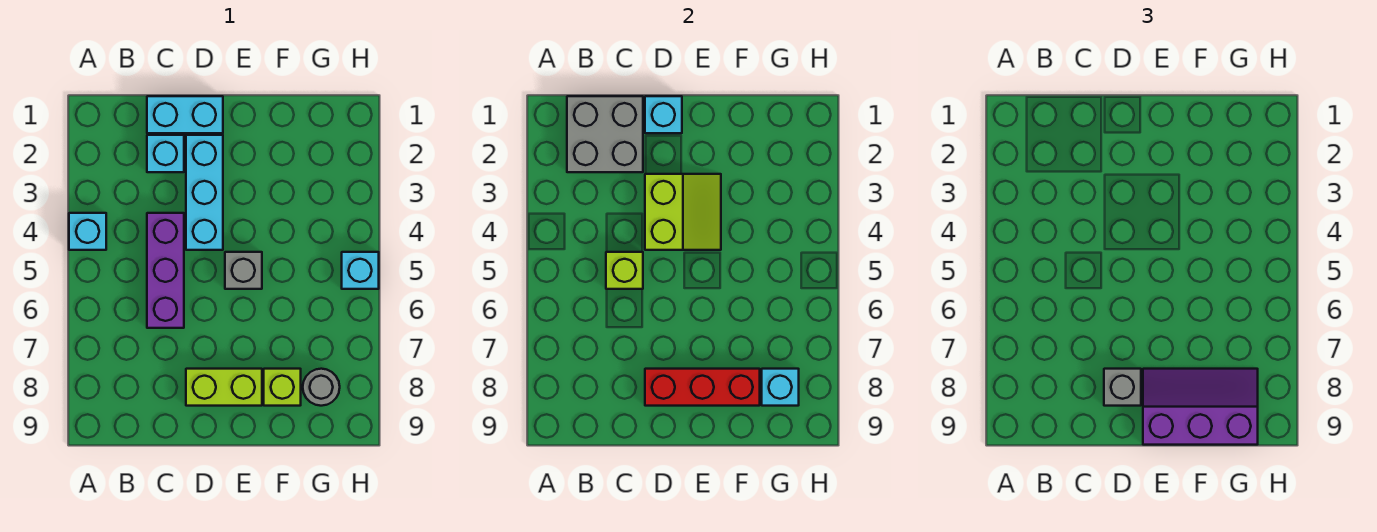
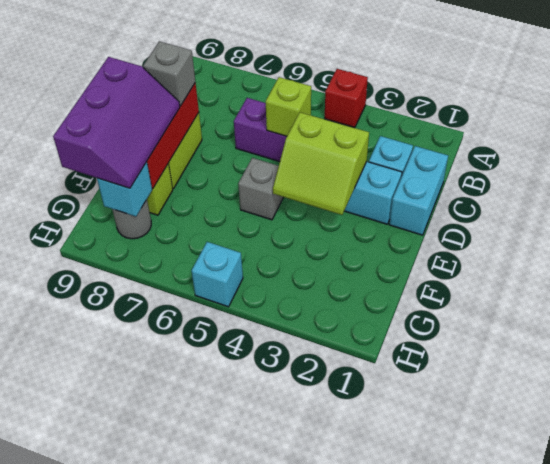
cyan 1x1 brick [69,213,106,250] -> red 1x1 brick [325,69,368,127]
grey 2x2 brick [567,96,643,172] -> none
cyan 1x1 brick [645,96,682,133] -> none

